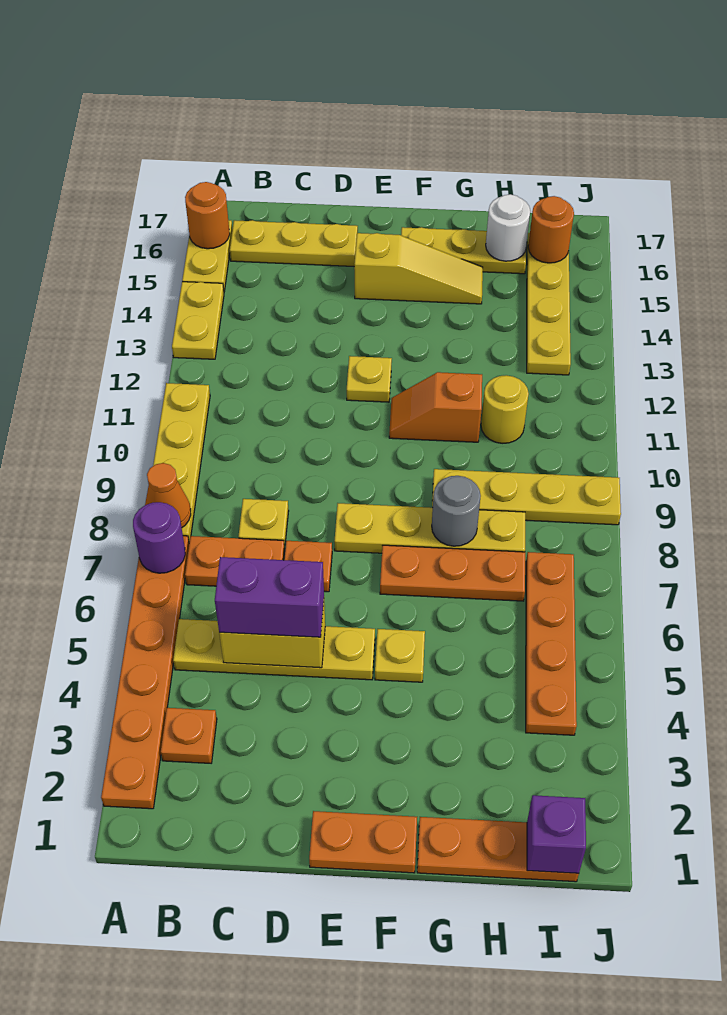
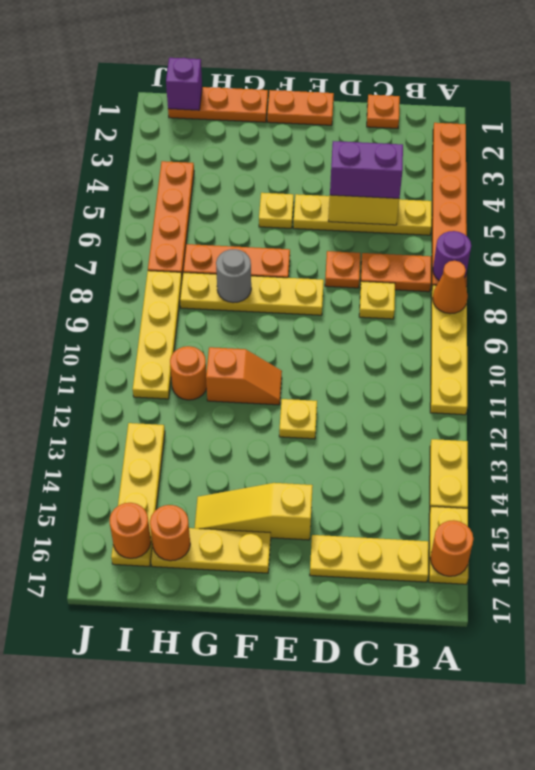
orange 1x1 plate [161,708,217,763] -> orange 1x1 plate moved to [367,95,400,128]
yellow 1x4 plate [432,469,621,525] -> yellow 1x4 plate turned to [133,271,182,399]
yellow 1x1 round brick [481,375,529,443] -> orange 1x1 round brick [170,346,207,400]
white 1x1 round brick [486,194,530,261] -> orange 1x1 round brick [150,505,190,561]

